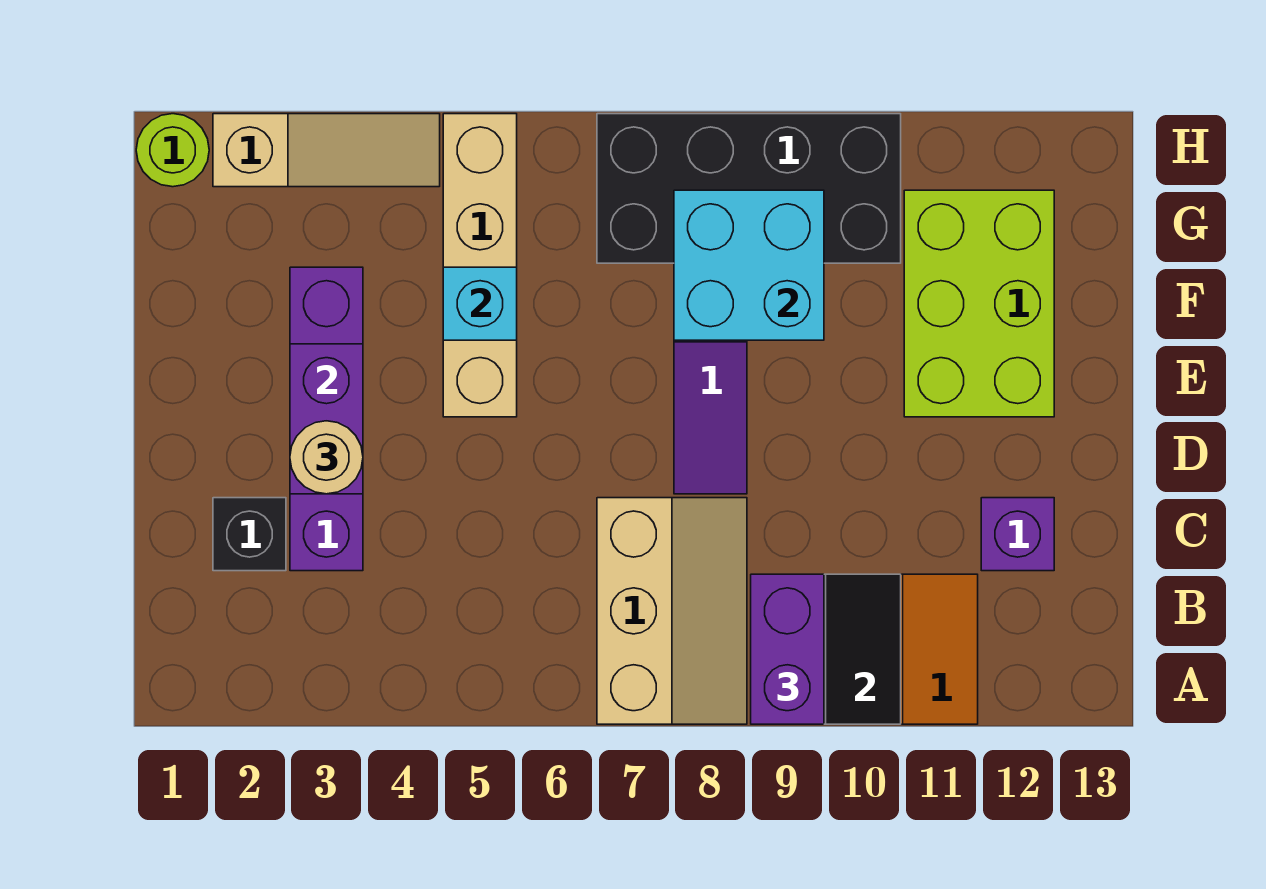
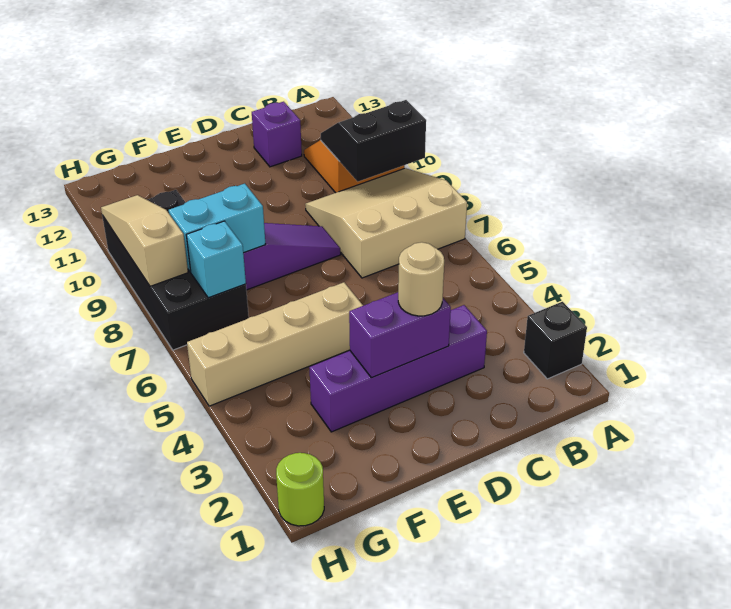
tan 2x3 slope [597,498,747,724] -> tan 3x3 slope [305,168,467,278]
purple 1x2 brick [751,574,824,724] -> none
black 1x1 brick [213,498,286,571] -> black 1x1 brick moved to [524,302,587,379]
lime 2x3 brick [904,190,1054,417] -> none
cyan 1x1 brick [443,267,517,340] -> cyan 1x1 brick moved to [186,221,246,298]
cyan 2x2 brick [674,190,824,340] -> cyan 1x2 brick [169,184,266,272]
tan 1x3 slope [213,114,440,187] -> tan 1x3 slope moved to [101,195,188,286]

